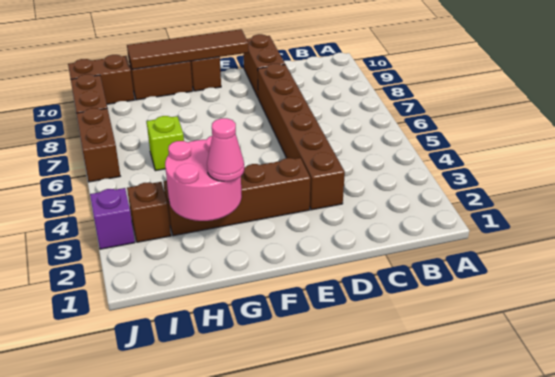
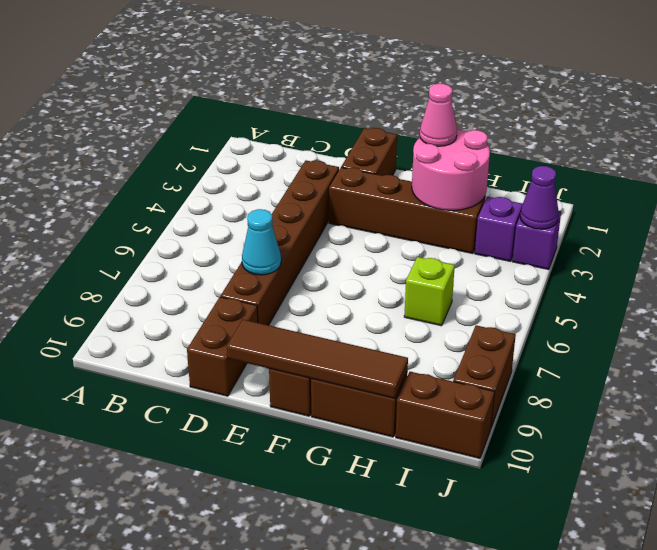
none -> cyan 1x1 cone [242,209,281,275]
brown 1x1 brick [127,182,171,242] -> purple 1x1 brick [475,197,523,261]
none -> purple 1x1 cone [520,166,559,229]
brown 1x2 brick [76,108,120,182] -> brown 1x2 brick moved to [341,128,397,176]

